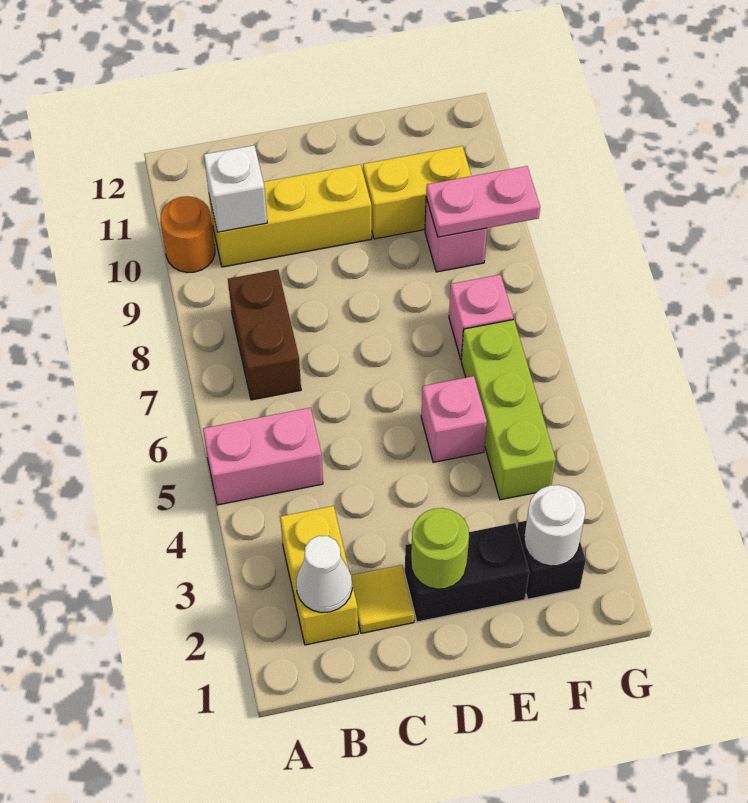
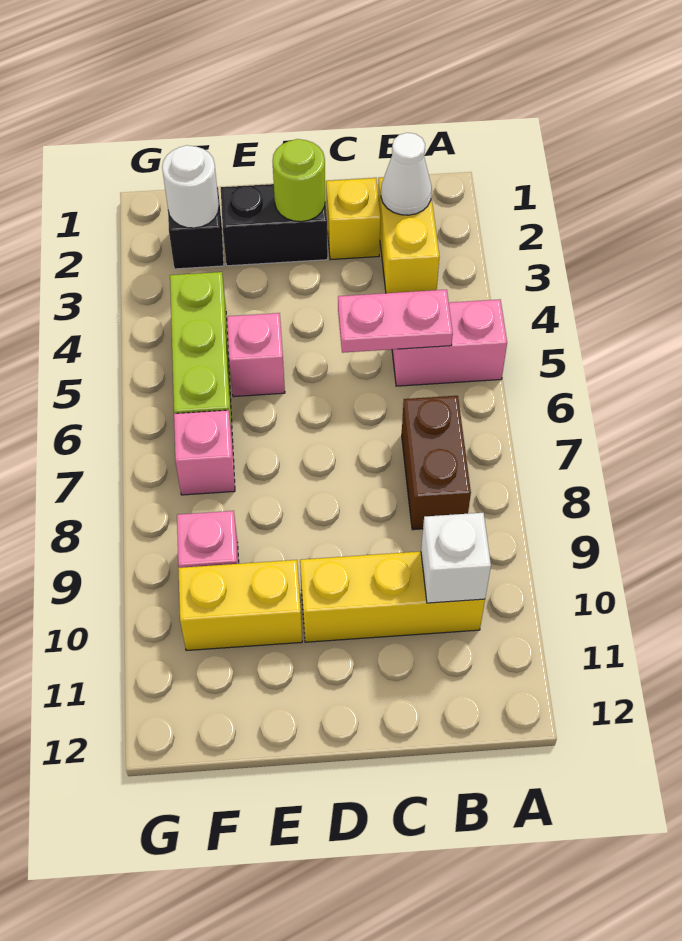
orange 1x1 round brick [161,196,215,273] -> none
yellow 1x1 tile [351,565,414,633] -> yellow 1x1 brick [326,178,381,260]
pink 1x2 plate [426,166,540,237] -> pink 1x2 plate moved to [338,290,453,353]

